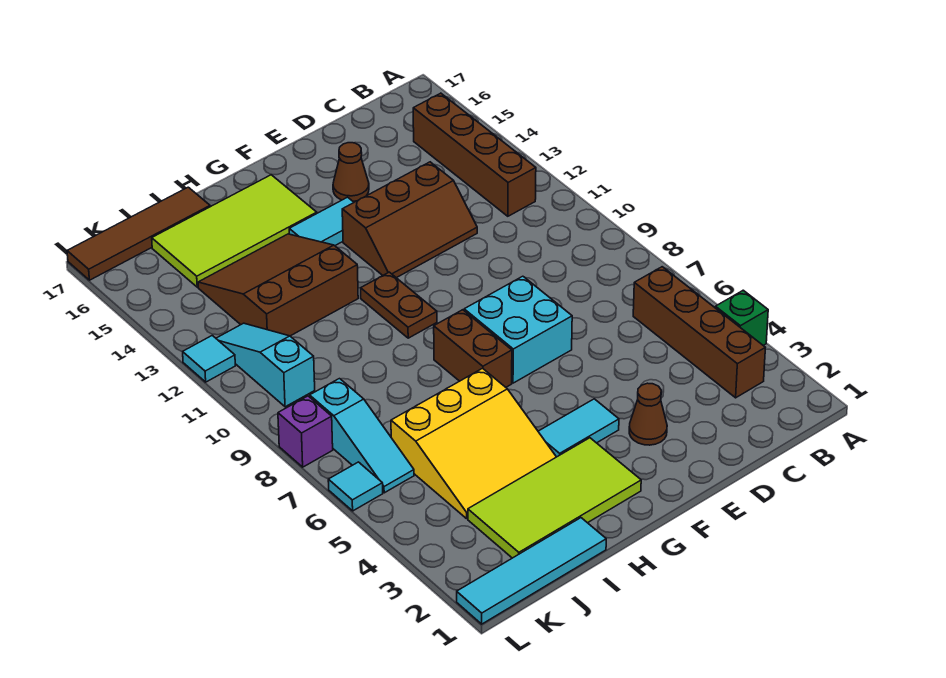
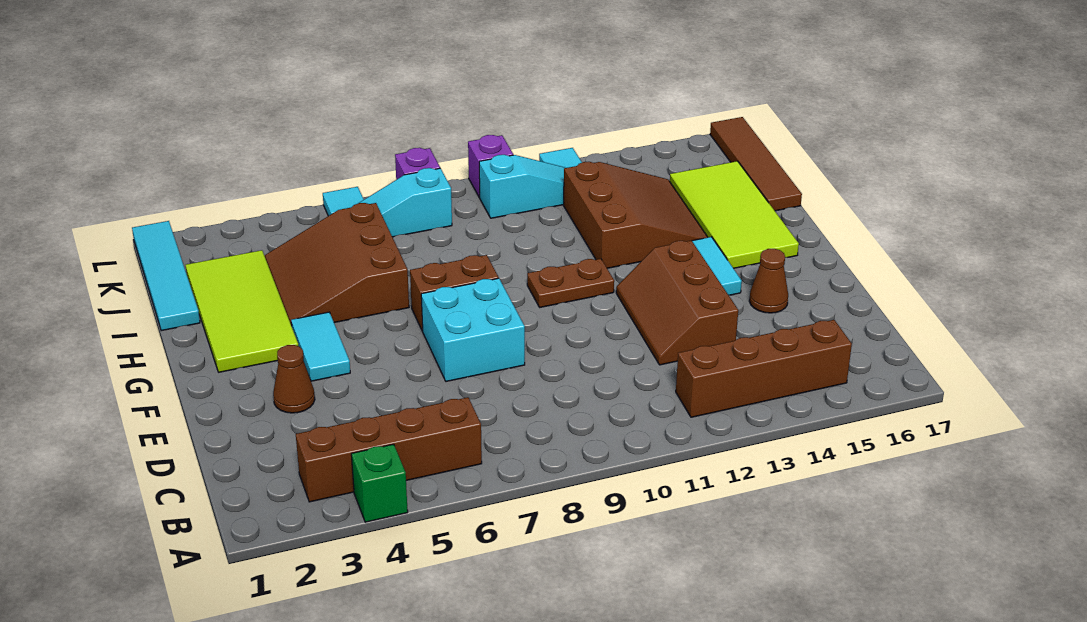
yellow 3x3 slope [391,368,556,519] -> brown 3x3 slope [265,203,409,326]
none -> purple 1x1 brick [468,135,513,197]

